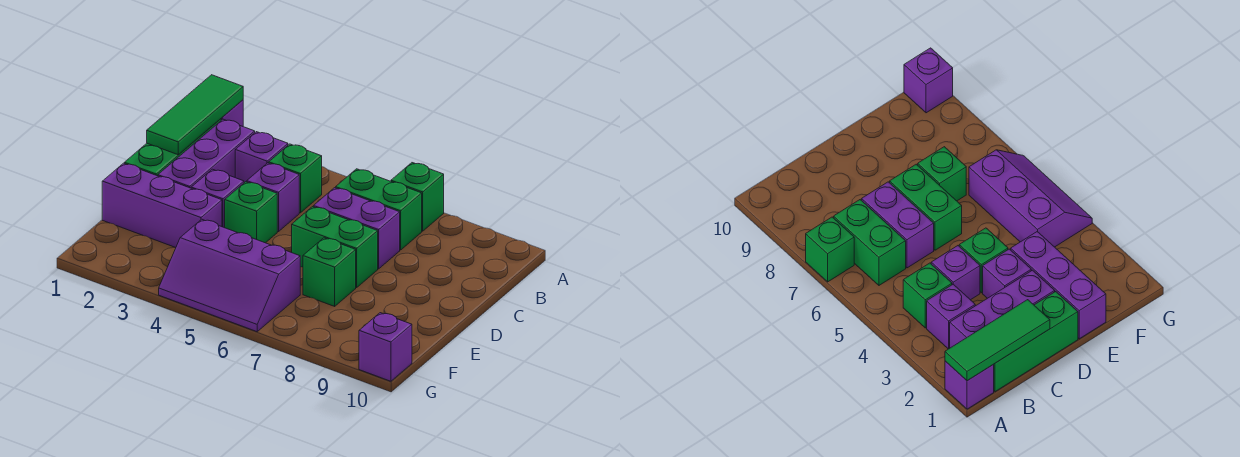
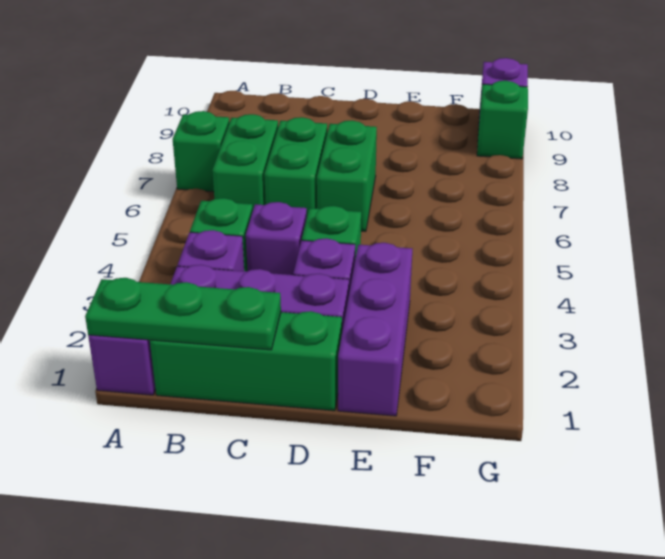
green 1x3 tile [147,75,243,155] -> green 1x3 plate [85,278,281,350]
purple 1x2 brick [314,188,400,269] -> green 1x2 brick [264,117,327,215]
green 1x1 brick [303,238,356,306] -> green 1x1 brick moved to [477,81,528,159]
purple 2x3 slope [159,219,300,332] -> none

